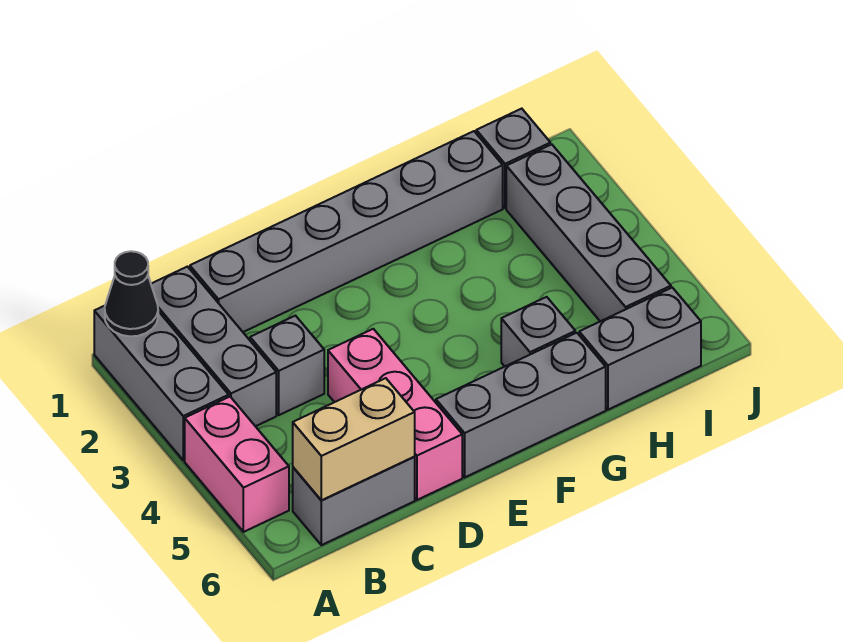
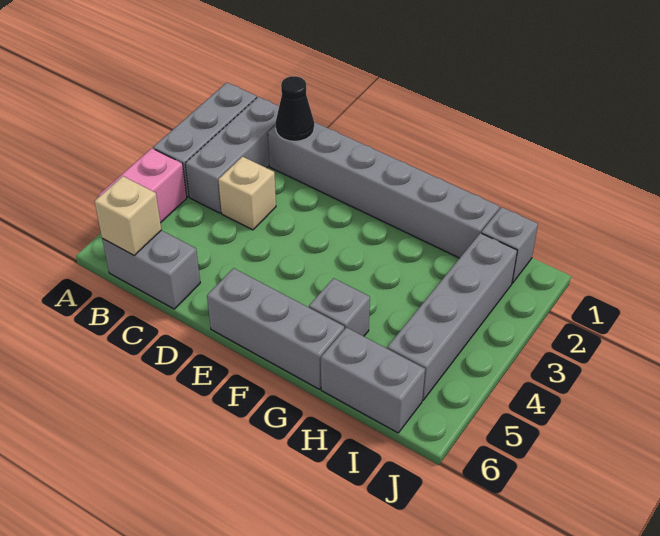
black 1x1 cone [105,251,158,336] -> black 1x1 cone moved to [275,76,314,141]
tan 1x2 brick [293,378,415,500] -> tan 1x1 brick [94,176,161,255]
grey 1x1 brick [250,316,324,415] -> tan 1x1 brick [218,157,276,230]
pink 1x3 brick [328,329,462,500] -> none

